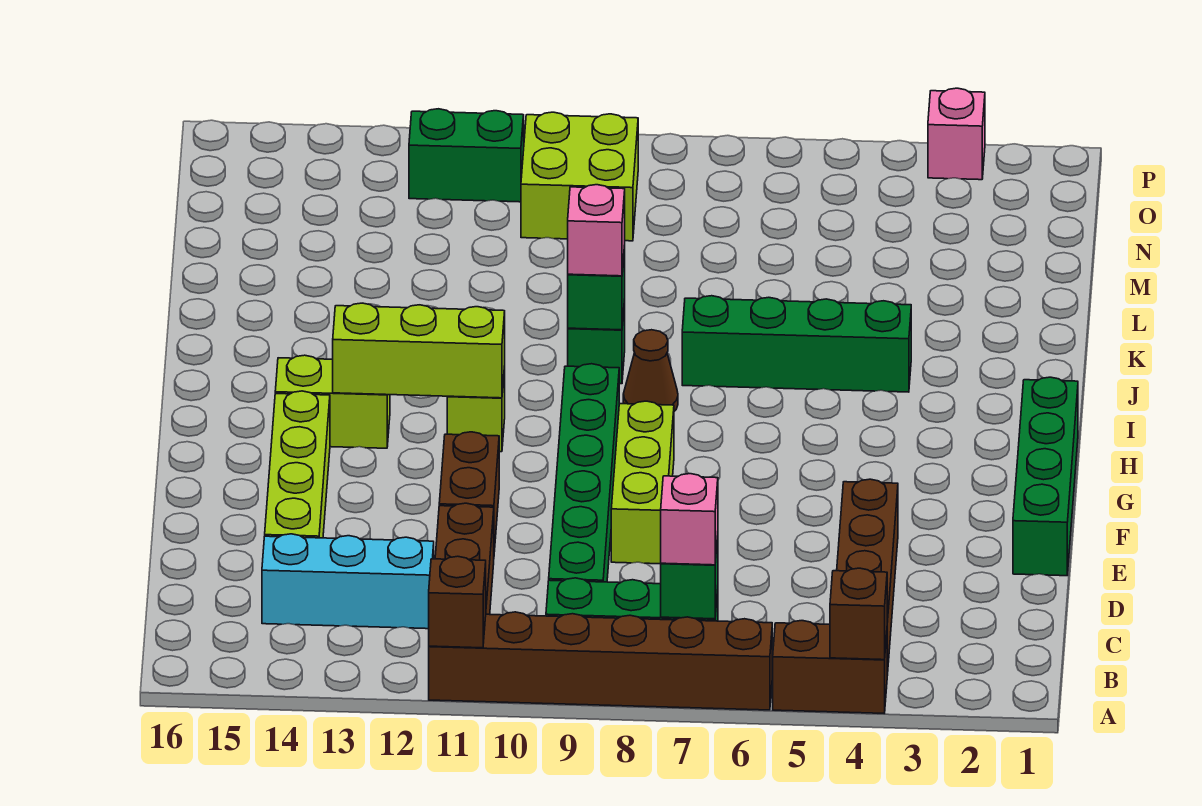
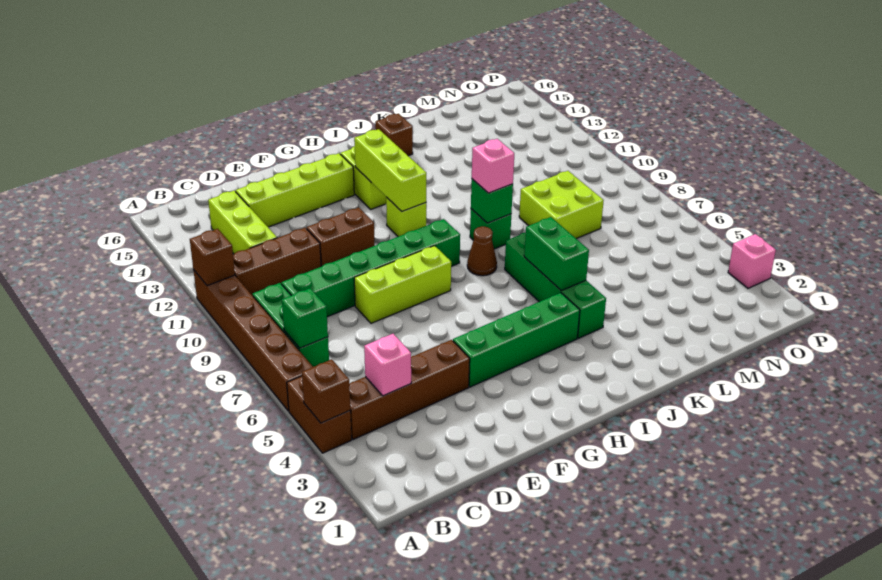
pink 1x1 brick [661,474,718,565] -> pink 1x1 brick moved to [364,334,411,396]
cyan 1x3 brick [262,534,434,629] -> lime 1x3 brick [208,191,277,254]
green 1x4 brick [1013,377,1078,576] -> green 1x4 brick moved to [453,293,580,387]
none -> brown 1x1 brick [375,114,413,156]
lime 2x2 brick [521,112,638,241] -> lime 2x2 brick moved to [519,171,604,239]
green 1x2 brick [409,109,524,202] -> green 1x2 brick moved to [524,217,589,291]

